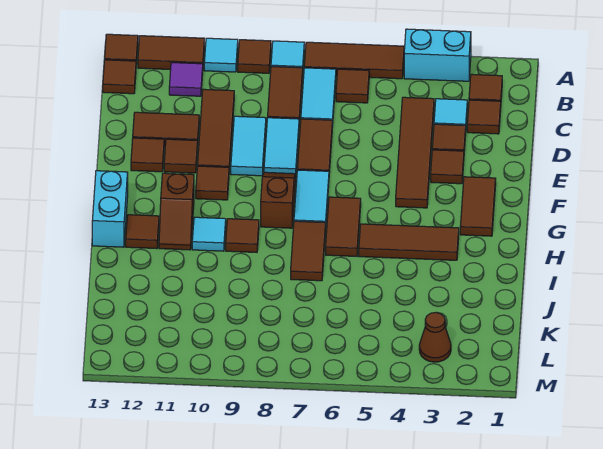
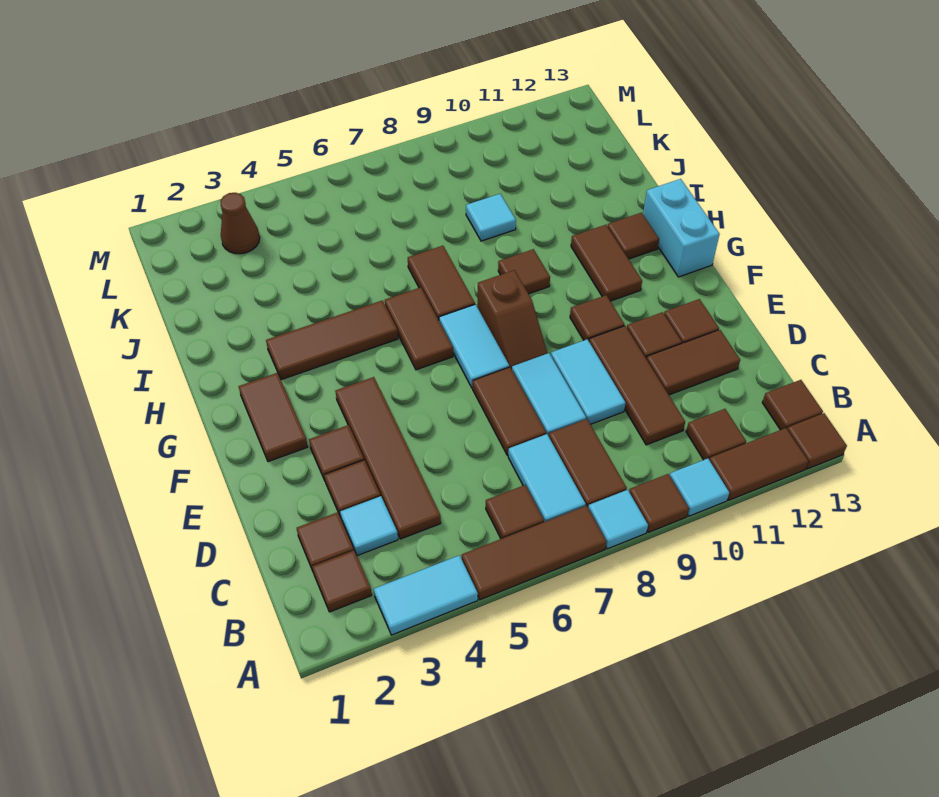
cyan 1x2 brick [404,29,471,81] -> cyan 1x2 tile [374,555,478,635]
purple 1x1 tile [169,63,203,96] -> brown 1x1 tile [686,409,746,460]
brown 1x2 slope [159,173,194,250] -> brown 1x2 tile [571,225,642,301]
cyan 1x1 tile [192,217,226,251] -> cyan 1x1 tile moved to [466,194,516,241]

